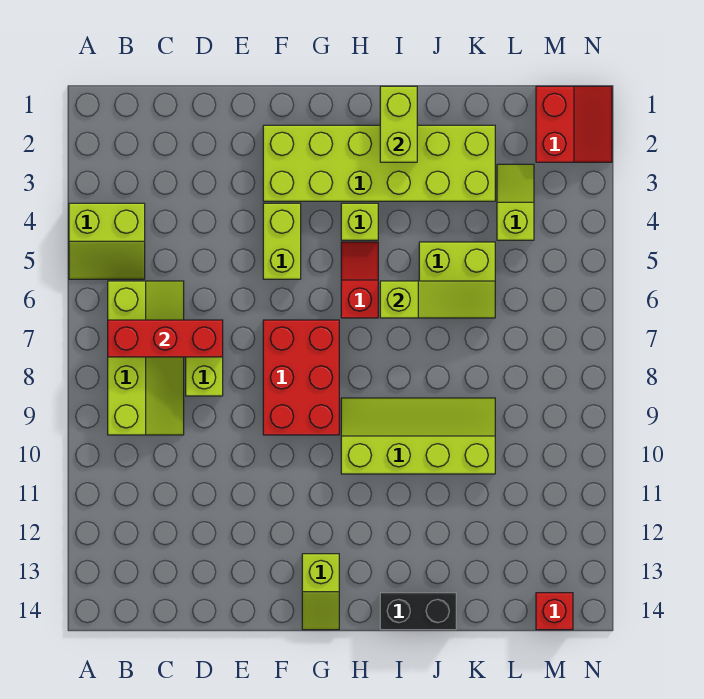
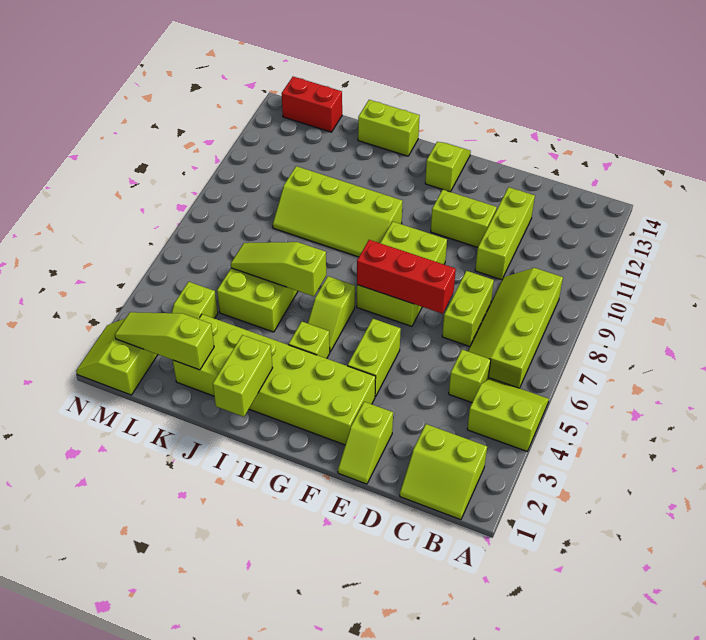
none -> lime 2x2 slope [400,424,487,520]
red 1x3 brick [108,320,223,357] -> red 1x3 brick moved to [357,240,456,314]
none -> lime 1x1 brick [449,350,491,403]
none -> lime 1x3 brick [475,187,535,280]
none -> lime 1x2 slope [338,402,393,484]
none -> lime 1x2 brick [431,190,497,247]
red 2x3 brick [263,320,339,435] -> lime 2x3 brick [357,221,447,326]
red 1x2 slope [341,242,378,318] -> lime 1x2 slope [308,276,355,352]
black 1x2 brick [380,593,456,630] -> lime 1x2 brick [358,100,420,156]
none -> lime 1x3 slope [115,312,214,370]
red 2x2 slope [536,86,612,162] -> lime 2x2 slope [76,319,158,395]
red 1x1 brick [536,593,573,630] -> red 1x2 brick [282,77,342,132]

